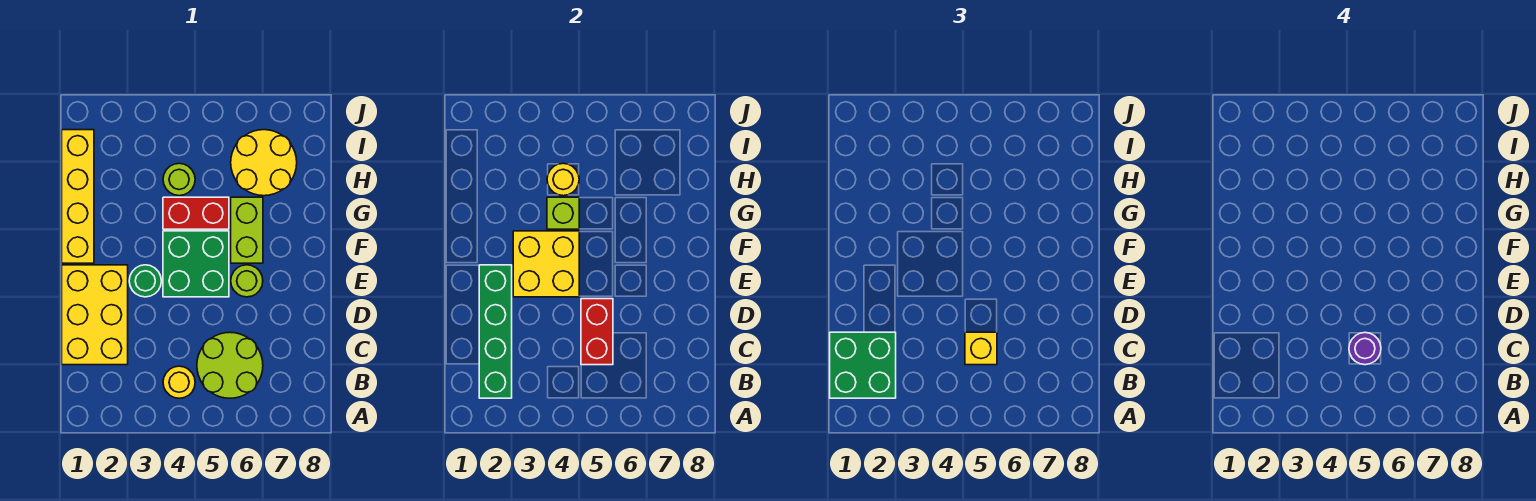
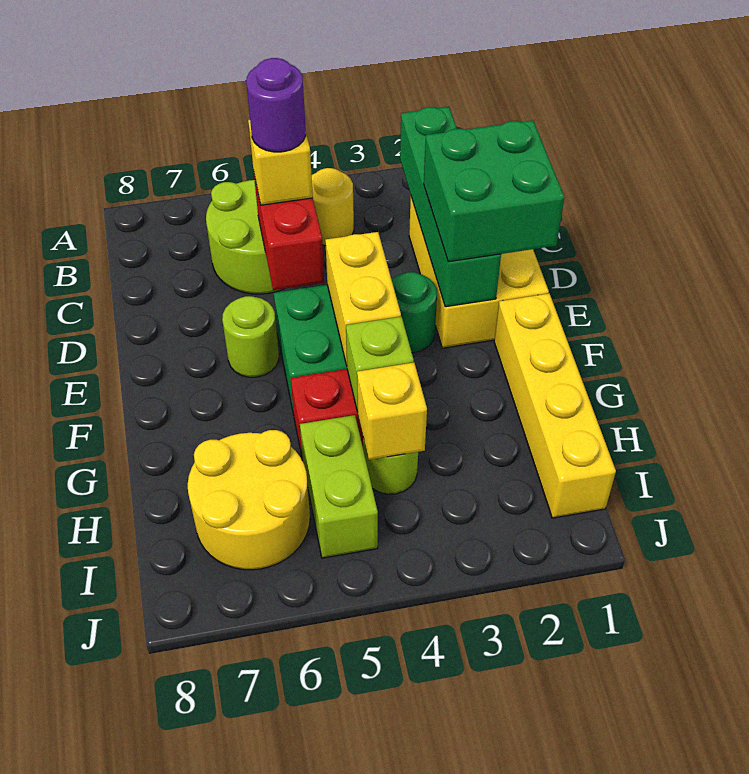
green 2x2 brick [830,332,896,398] -> green 2x2 brick moved to [424,120,564,262]
yellow 2x2 brick [513,231,579,297] -> yellow 1x2 brick [325,232,401,365]
lime 1x2 brick [231,197,263,263] -> lime 1x2 brick moved to [300,415,378,558]
yellow 1x1 round brick [547,163,579,196] -> yellow 1x1 brick [357,363,427,460]

